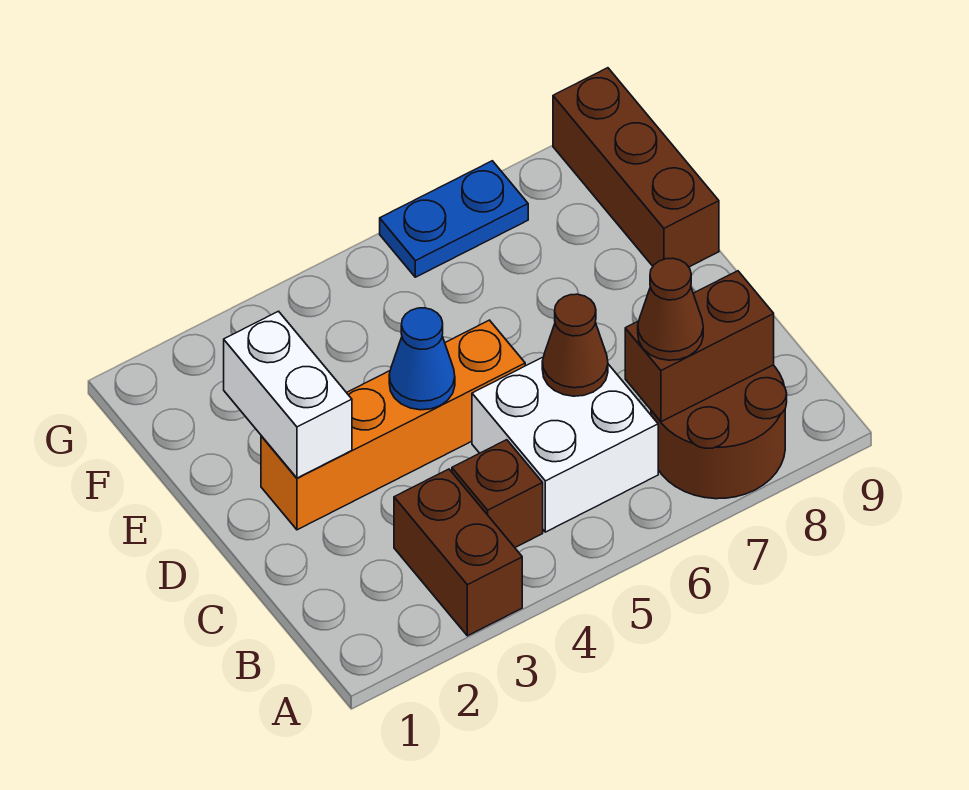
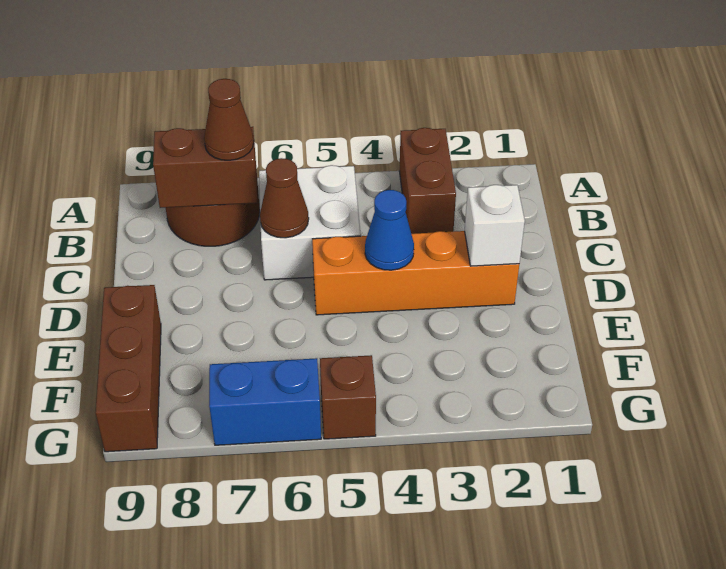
brown 1x1 brick [452,440,543,547] -> brown 1x1 brick moved to [320,355,376,439]
white 1x2 brick [224,311,352,478] -> white 1x1 brick [465,185,525,266]
blue 1x2 plate [380,161,528,277] -> blue 1x2 brick [209,358,321,445]

